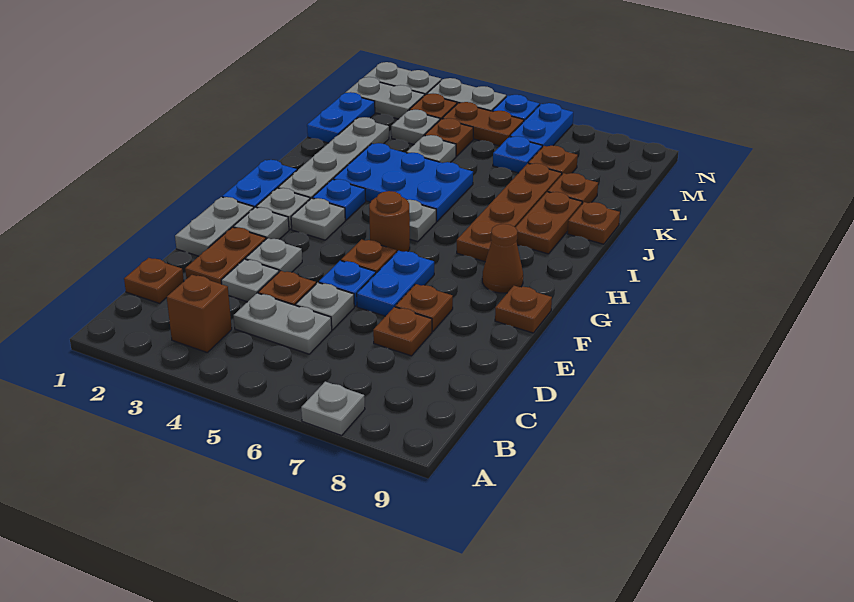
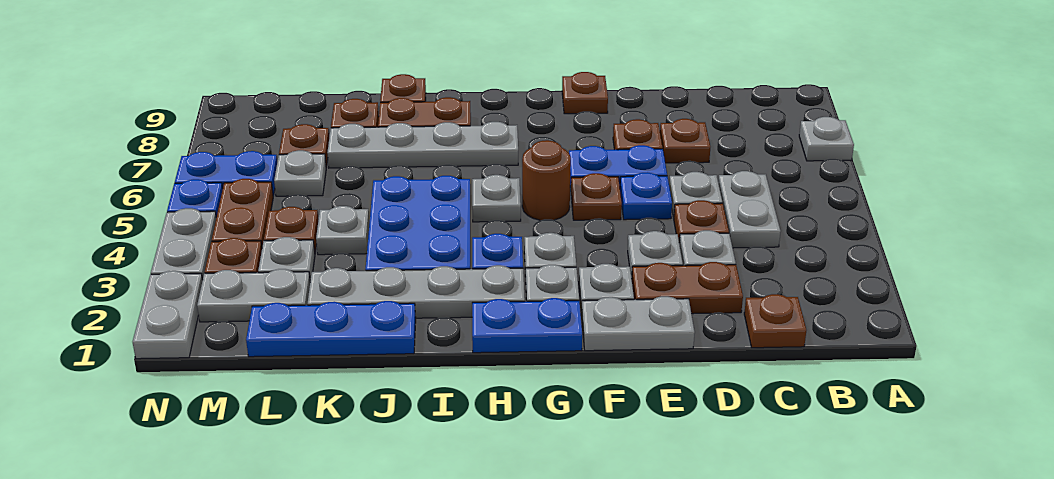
brown 1x1 brick [167,275,232,352] -> none
brown 1x1 cone [482,224,523,293] -> none
brown 1x4 plate [457,163,562,262] -> grey 1x4 plate [327,122,518,168]
blue 1x2 plate [307,92,375,143] -> blue 1x3 plate [246,301,416,357]
blue 1x1 plate [493,136,542,173] -> grey 1x1 plate [274,150,326,196]
grey 1x2 plate [346,77,425,119] -> grey 1x2 plate turned to [197,269,310,322]

